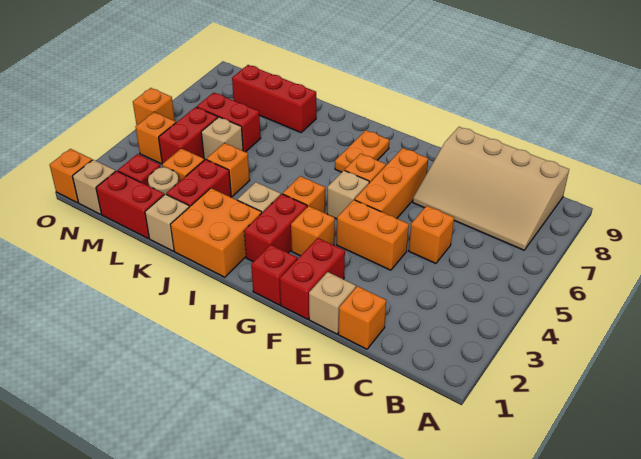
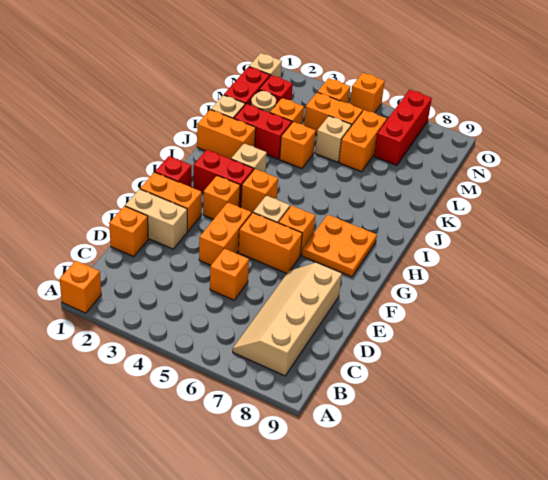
tan 3x4 slope [413,127,569,250] -> tan 2x4 slope [233,263,342,376]
tan 1x1 brick [309,272,356,334] -> tan 1x2 brick [125,189,187,249]
red 1x2 brick [280,238,345,319] -> orange 1x2 brick [140,172,202,231]
orange 1x3 brick [355,148,428,218] -> orange 1x2 brick [238,213,302,273]
orange 1x2 plate [335,130,389,172] -> orange 2x2 plate [302,215,377,277]
orange 2x2 brick [171,188,262,277] -> orange 1x2 brick [197,110,256,159]
red 1x3 brick [232,65,316,133] -> red 1x3 brick moved to [374,90,432,165]
red 1x2 brick [197,93,261,152] -> orange 1x2 brick [339,110,387,172]
red 1x2 brick [159,107,218,164] -> orange 1x2 brick [304,92,363,135]
orange 1x1 brick [50,149,92,203] -> orange 1x1 brick moved to [60,261,101,313]

